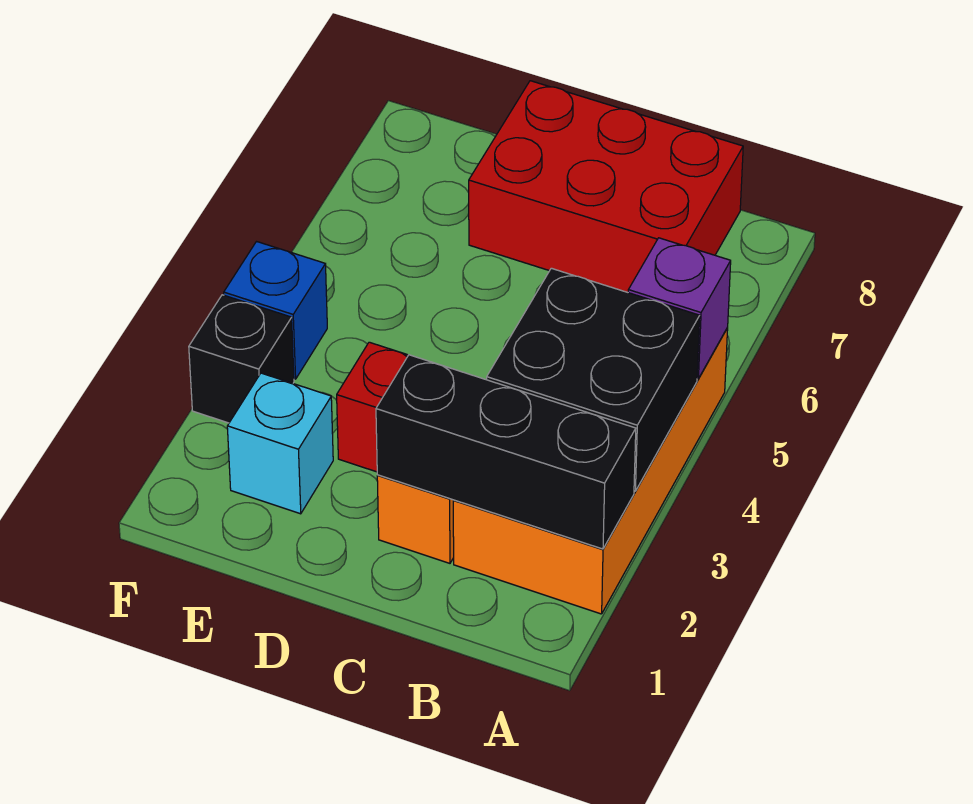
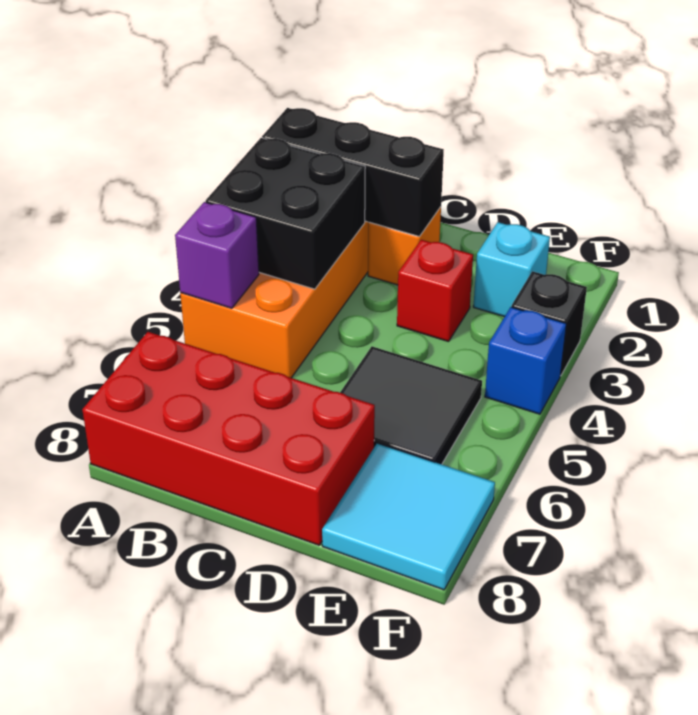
red 2x3 brick [469,81,743,292] -> red 2x4 brick [82,332,375,545]
none -> black 2x2 tile [340,346,482,464]
none -> cyan 2x2 tile [322,443,495,590]

